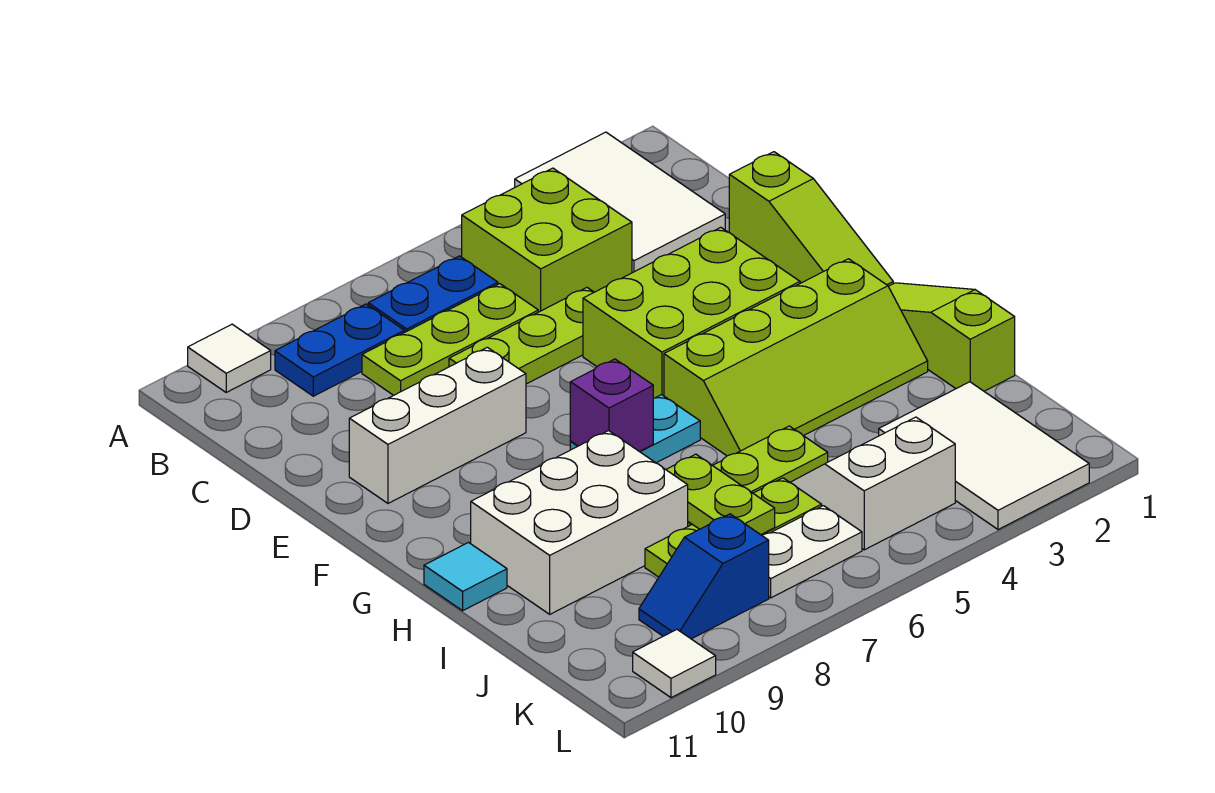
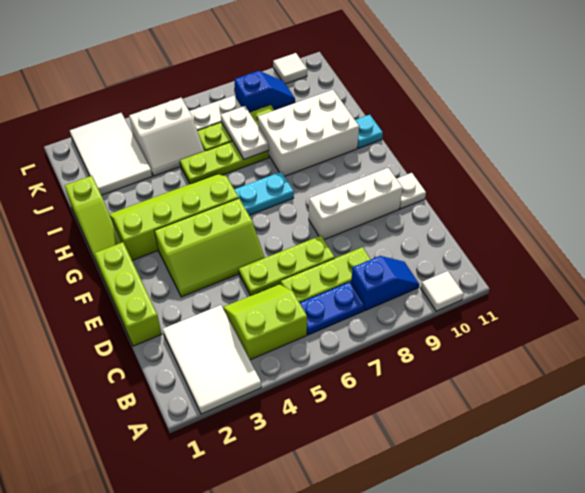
lime 2x2 brick [462,168,632,312] -> lime 2x2 slope [223,284,307,360]
blue 1x2 plate [275,304,405,396] -> blue 1x2 slope [351,256,419,311]
lime 1x3 slope [729,152,893,286] -> lime 1x3 brick [95,242,162,346]
lime 2x3 brick [583,227,800,398] -> lime 2x3 slope [155,198,265,297]
none -> white 1x1 plate [397,173,426,209]
purple 1x1 brick [570,359,653,452] -> none
cyan 1x1 tile [424,543,507,611] -> cyan 1x1 plate [355,115,383,148]
lime 1x2 plate [666,454,775,535] -> white 1x2 plate [221,106,269,159]

